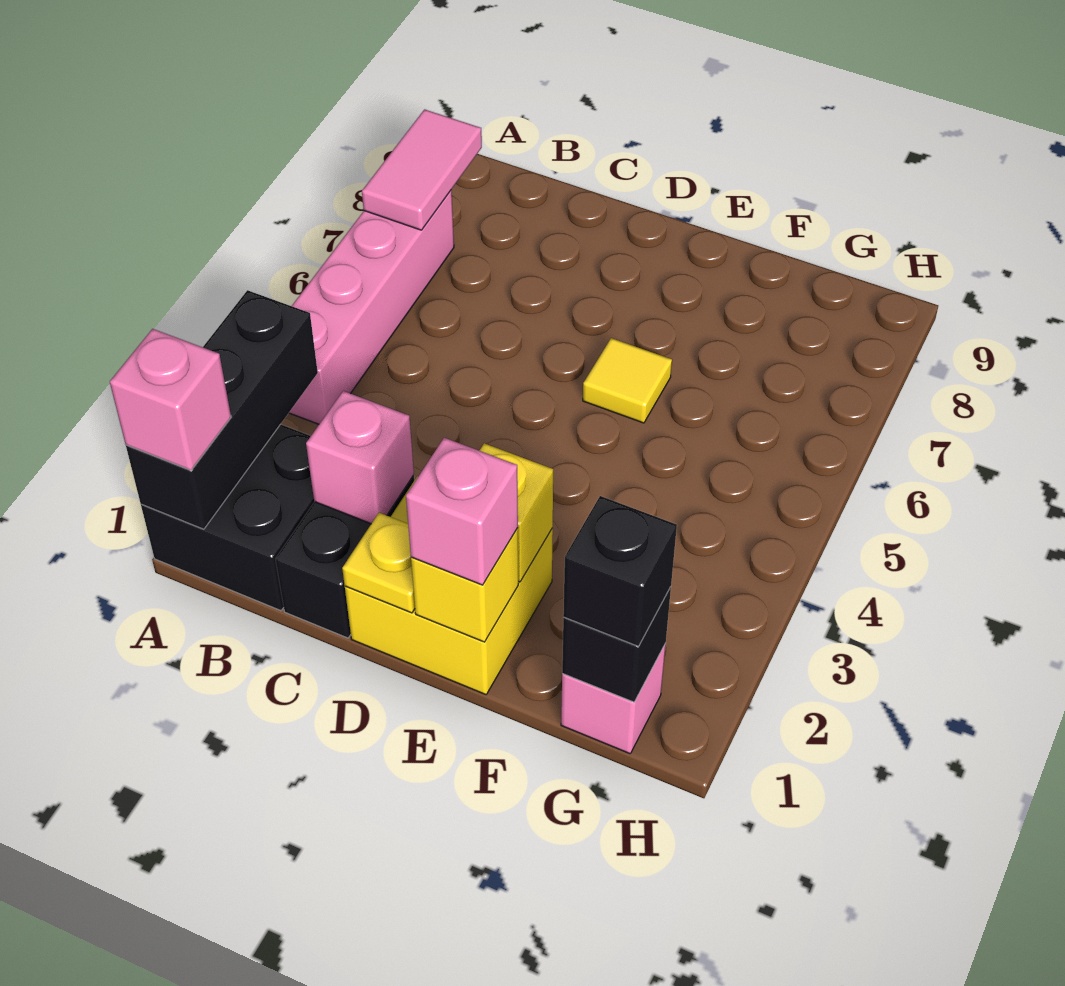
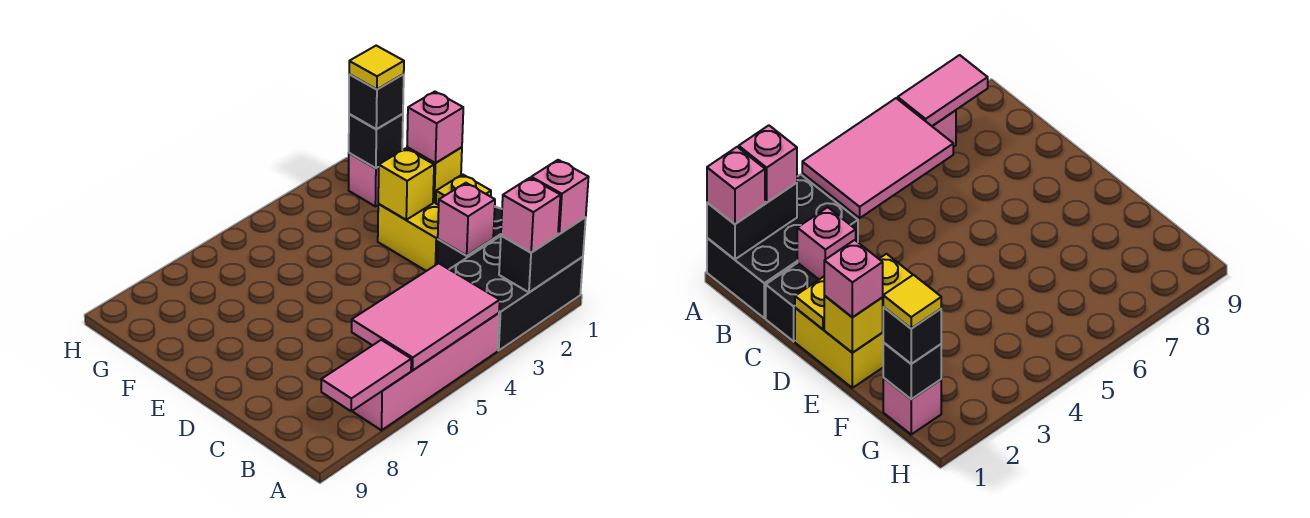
black 2x2 brick [141,424,314,611] -> black 2x3 brick [449,236,583,351]
black 1x3 brick [126,290,318,529] -> black 1x2 brick [499,217,586,292]
none -> pink 1x1 brick [501,178,560,252]
none -> pink 2x3 tile [352,263,500,370]
yellow 1x1 tile [583,338,672,423] -> yellow 1x1 tile moved to [349,46,404,89]

